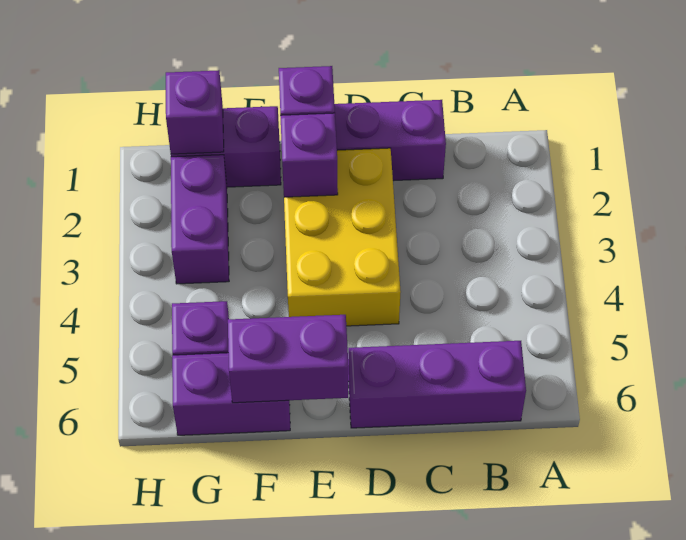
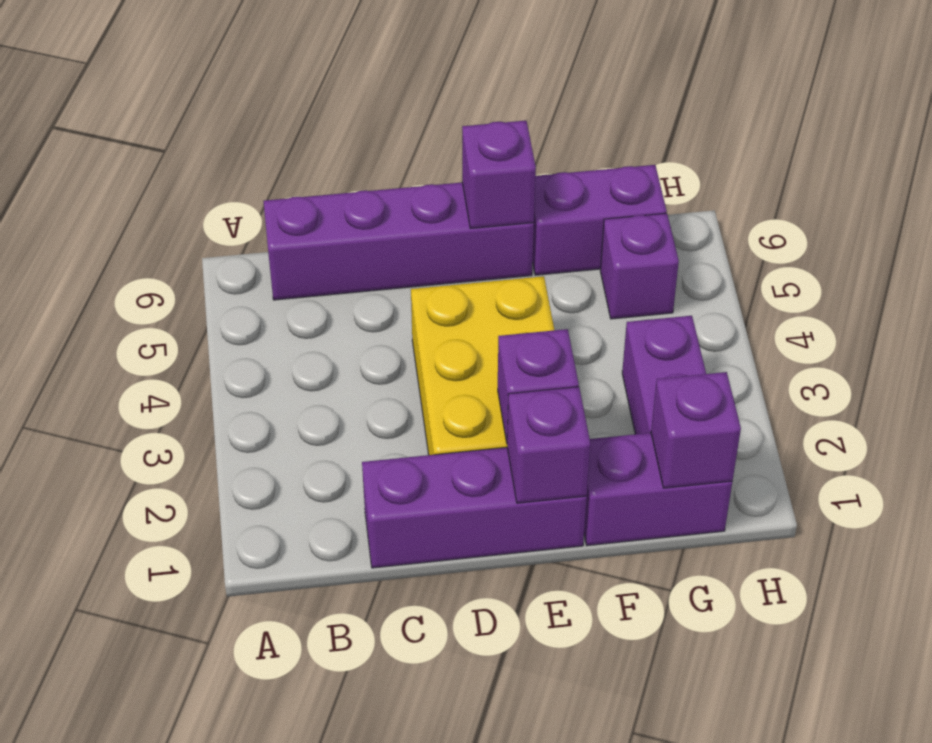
purple 1x3 brick [348,341,526,428] -> purple 1x4 brick [264,182,534,300]
purple 1x2 brick [228,315,349,403] -> purple 1x1 brick [462,121,536,229]

